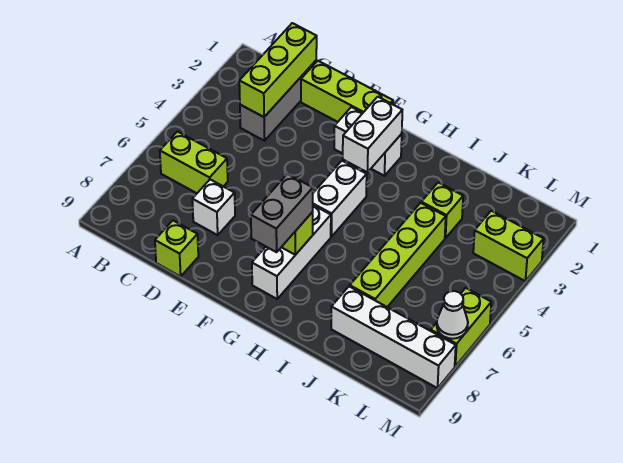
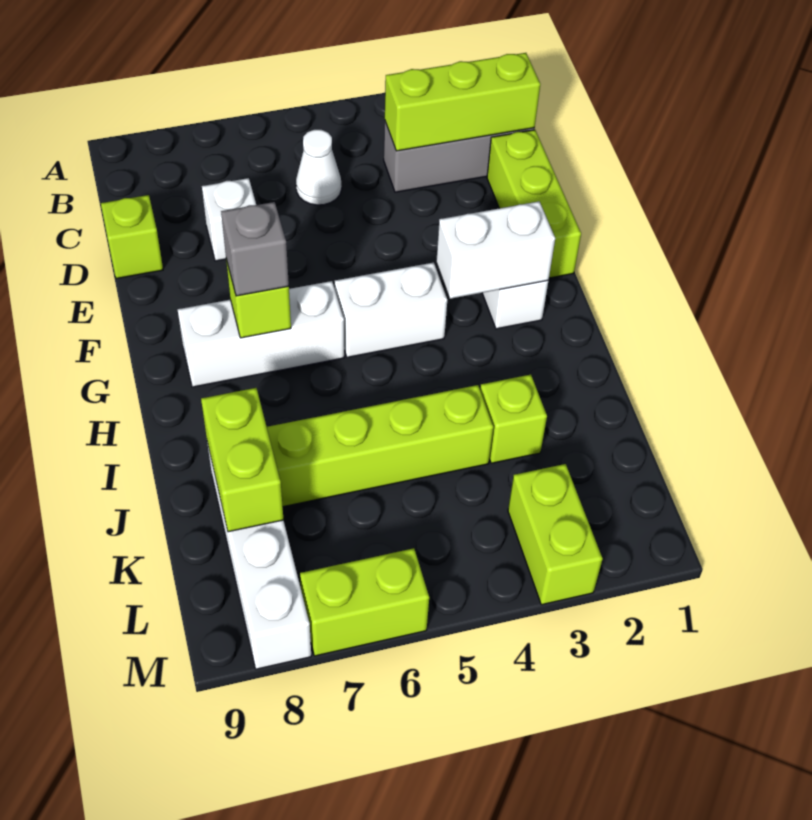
lime 1x2 brick [160,132,228,193] -> lime 1x2 brick moved to [201,388,284,532]
grey 1x2 brick [251,174,313,252] -> grey 1x1 brick [221,202,289,296]
white 1x1 cone [437,291,468,339] -> white 1x1 cone moved to [296,130,342,205]

